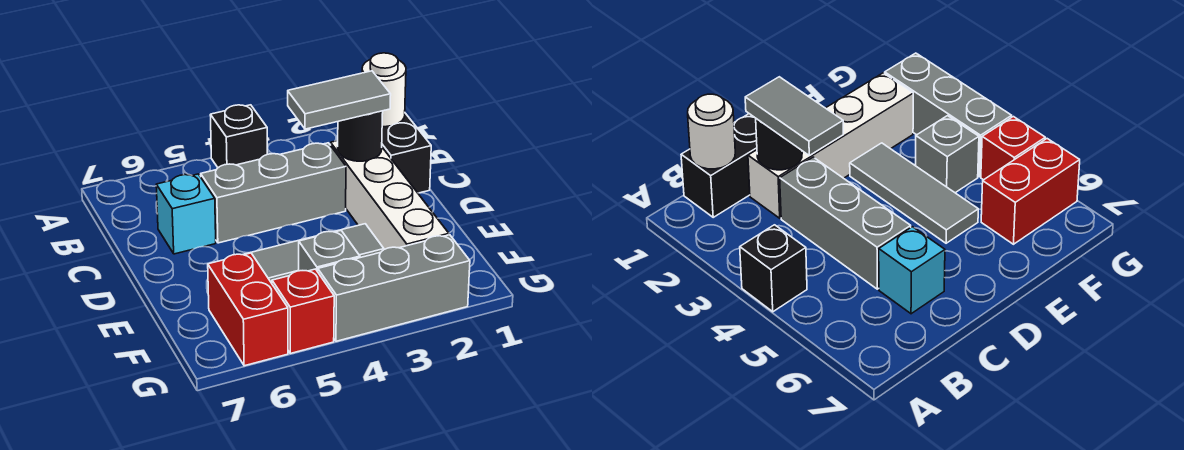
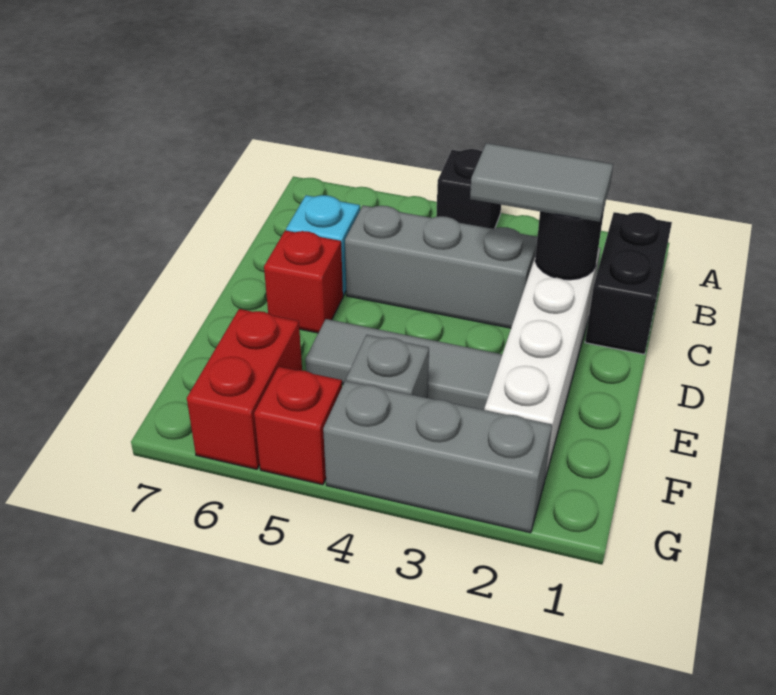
white 1x1 round brick [362,53,406,127] -> none
none -> red 1x1 brick [264,230,343,333]

